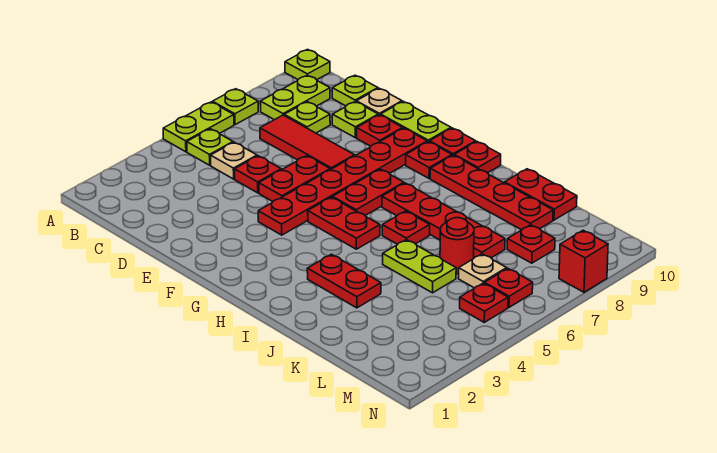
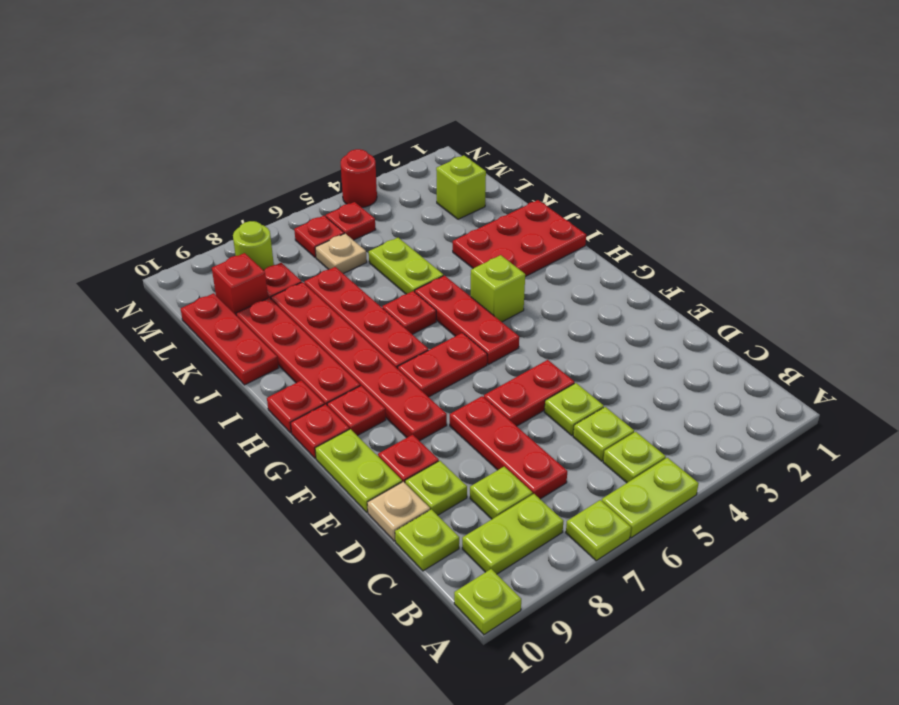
tan 1x1 plate [211,142,257,179] -> lime 1x1 plate [573,407,634,461]
red 1x3 tile [260,115,355,170] -> red 1x3 plate [450,396,567,499]
red 1x1 plate [235,156,281,193] -> lime 1x1 plate [544,383,604,435]
red 1x6 plate [258,128,427,235] -> red 1x6 plate turned to [271,282,447,441]
red 1x2 plate [308,197,380,249] -> red 1x3 plate [415,276,519,364]
none -> lime 1x1 brick [471,255,525,322]
red 1x2 plate [307,254,381,308] -> red 2x3 plate [453,200,586,277]
red 1x2 plate [505,169,577,220] -> red 1x3 plate [181,293,279,385]
red 1x1 round brick [440,218,474,274] -> red 1x1 round brick moved to [341,149,377,207]
none -> lime 1x1 brick [436,156,486,219]
none -> lime 1x1 round brick [233,221,274,270]
red 1x1 brick [559,230,608,292] -> red 1x1 brick moved to [212,253,268,316]

